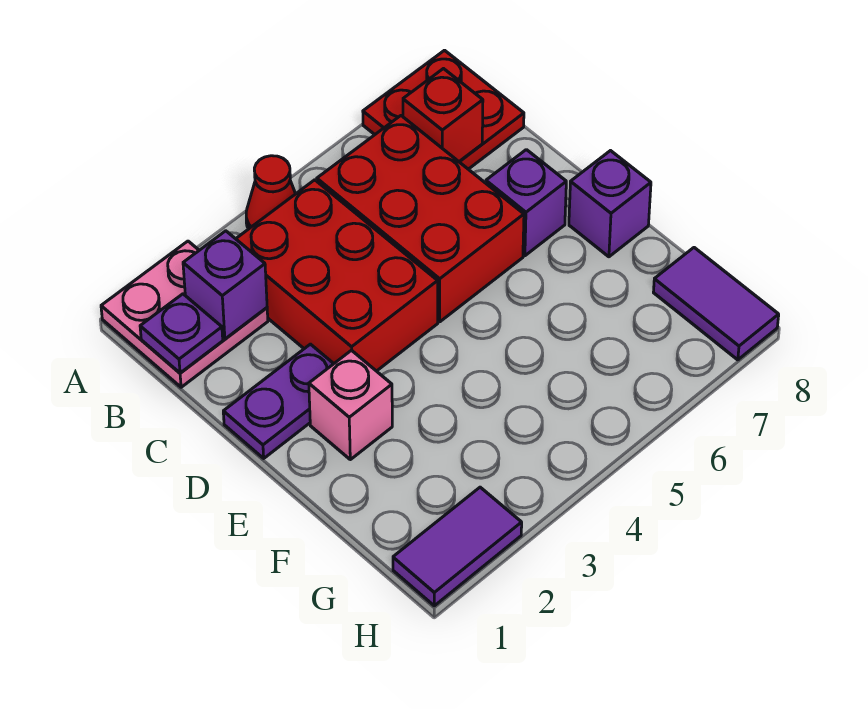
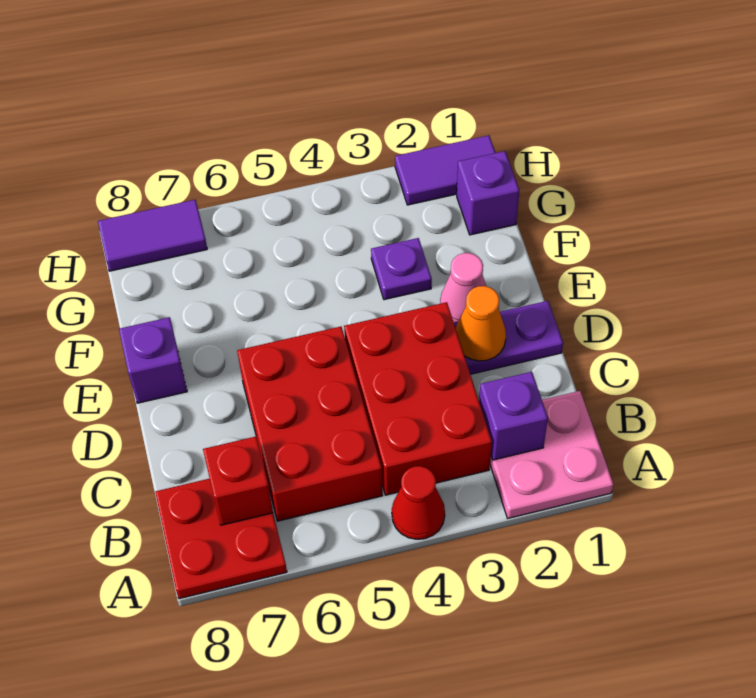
purple 1x1 plate [140,294,223,373] -> purple 1x1 plate moved to [371,238,432,300]
none -> orange 1x1 cone [456,286,506,361]
purple 1x1 brick [486,150,566,256] -> purple 1x1 brick moved to [457,151,519,235]
pink 1x1 brick [309,350,392,460] -> pink 1x1 cone [440,253,486,322]
purple 1x2 tile [653,248,779,360] -> purple 1x2 tile turned to [98,200,207,271]

